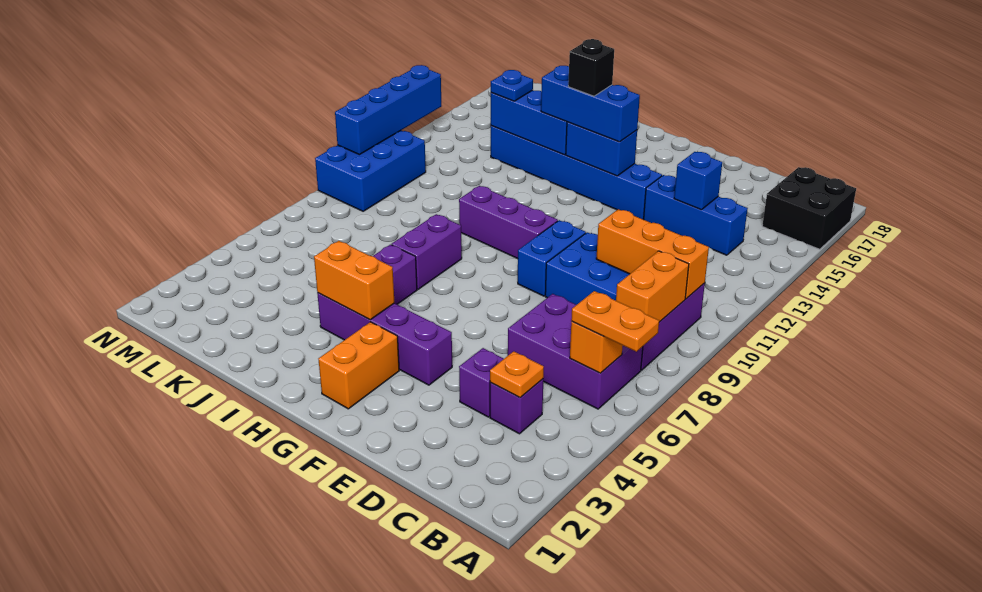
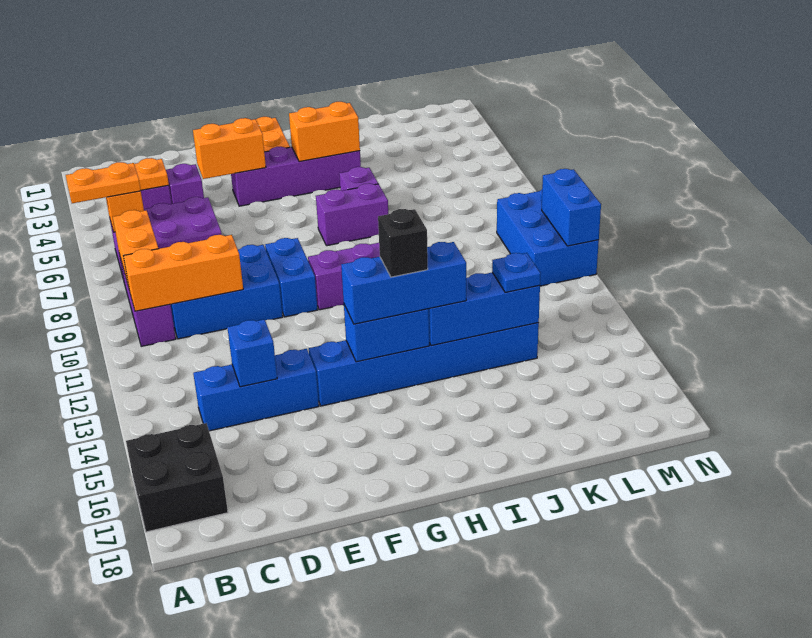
none -> orange 1x2 brick [193,118,266,179]
purple 1x2 brick [392,214,462,289] -> purple 1x2 brick turned to [316,183,388,246]
blue 1x4 brick [335,65,441,155] -> blue 1x2 brick [542,169,601,246]

